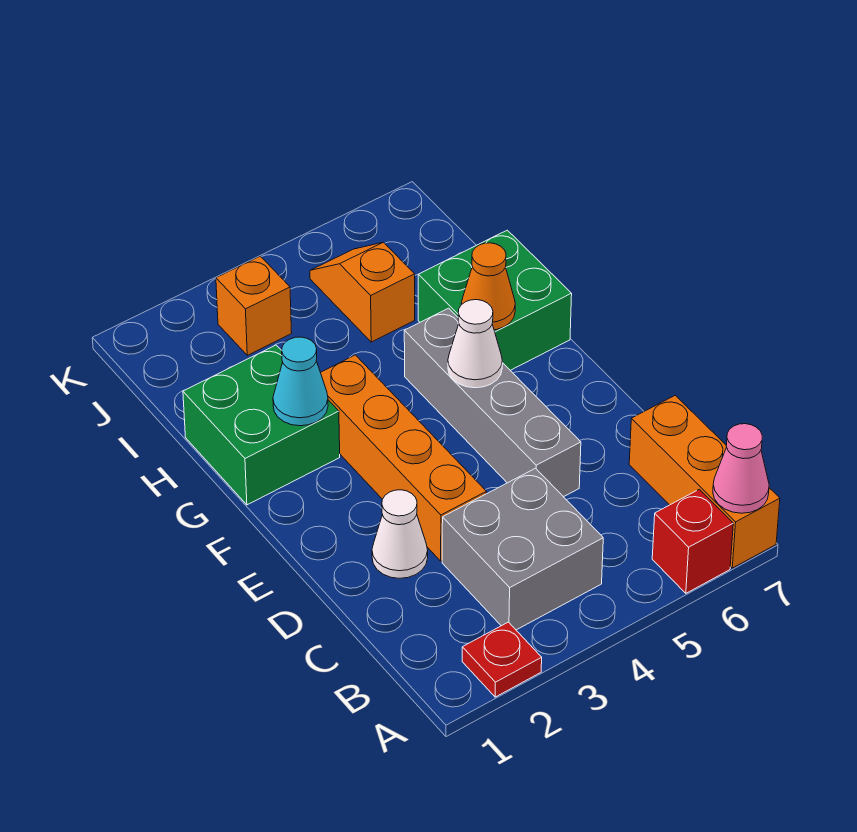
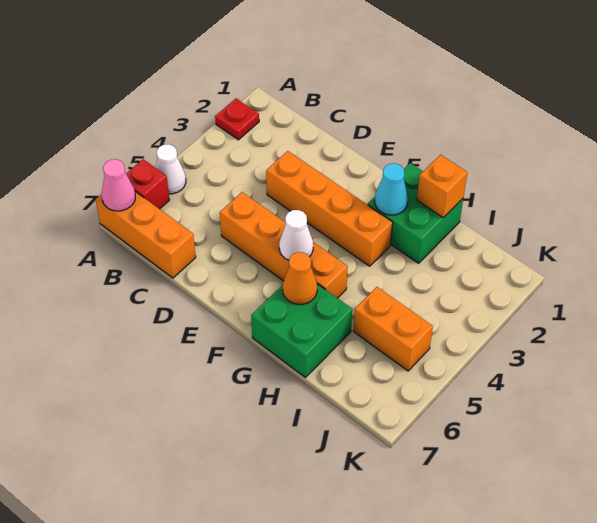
grey 2x2 brick [442,468,603,630] -> none
white 1x1 cone [372,490,428,578] -> white 1x1 cone moved to [156,144,186,194]
grey 1x4 brick [404,308,581,497] -> orange 1x4 brick [220,192,348,298]
orange 1x2 slope [310,242,415,342] -> orange 1x2 brick [353,287,433,371]
orange 1x1 brick [216,256,292,355] -> orange 1x1 brick moved to [417,155,467,218]

